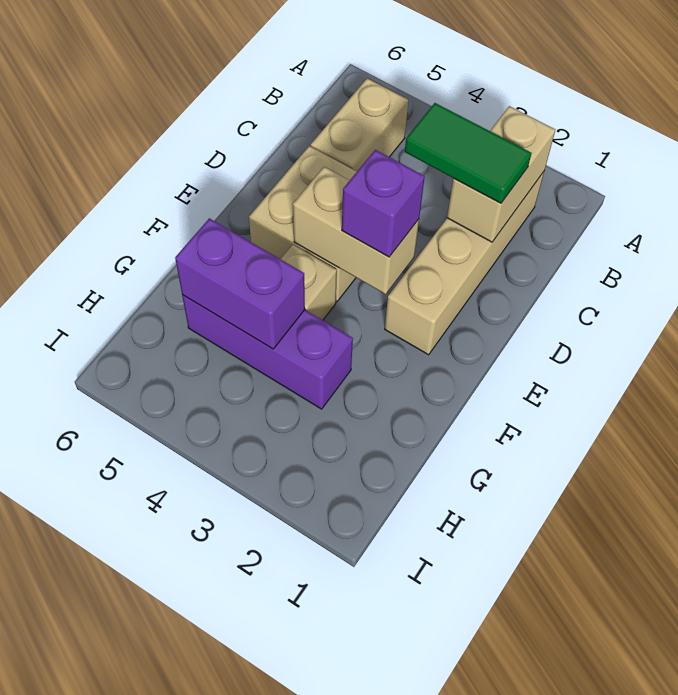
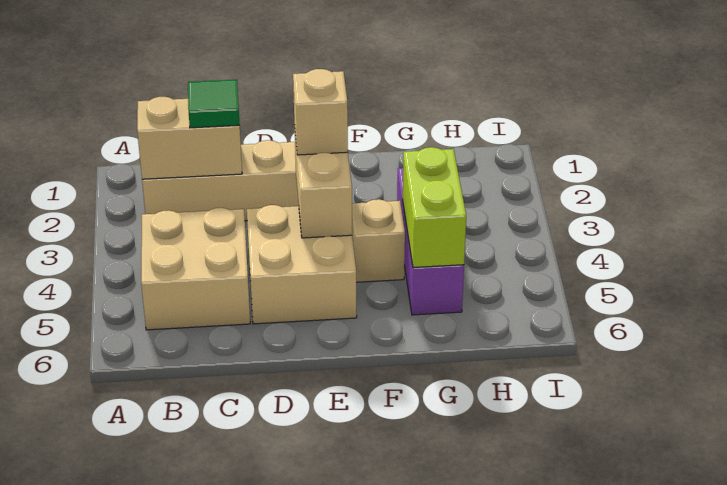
tan 1x2 brick [311,78,408,172] -> tan 2x2 brick [141,208,250,330]
green 1x2 tile [405,103,532,203] -> green 1x1 tile [188,80,240,128]
purple 1x1 brick [342,150,425,257] -> tan 1x1 brick [293,69,348,155]
purple 1x2 brick [175,218,305,349] -> lime 1x2 brick [403,147,466,268]

